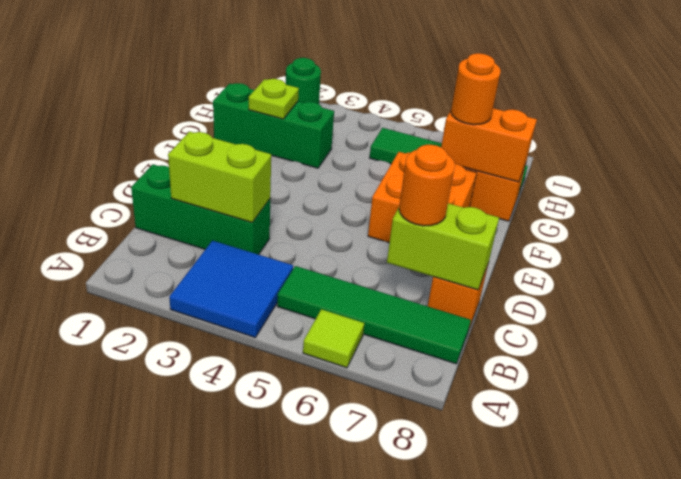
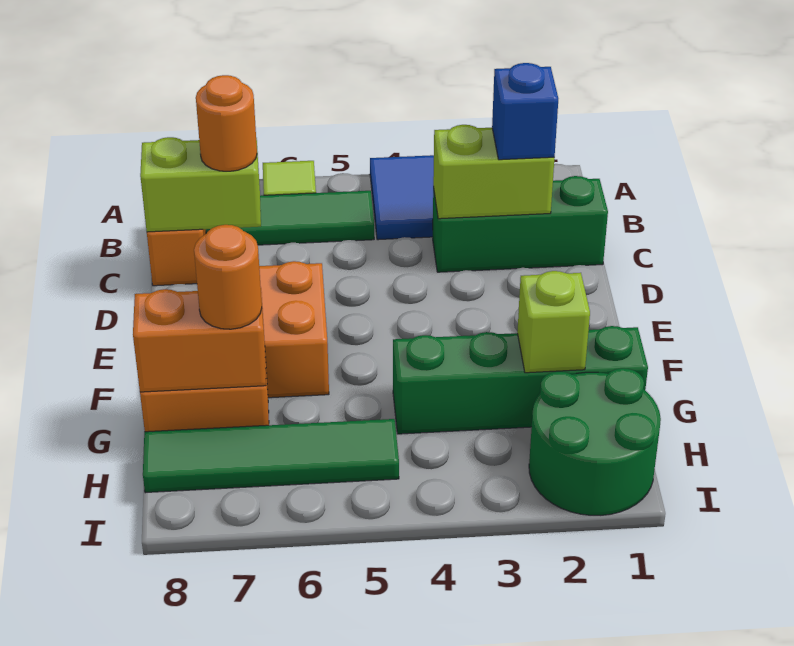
none -> blue 1x1 brick [492,63,558,160]
green 1x3 brick [213,83,334,168] -> green 1x4 brick [393,326,648,434]
lime 1x1 plate [249,79,299,119] -> lime 1x1 brick [517,271,590,373]
green 1x1 round brick [286,58,321,104] -> green 2x2 round brick [529,368,661,515]

